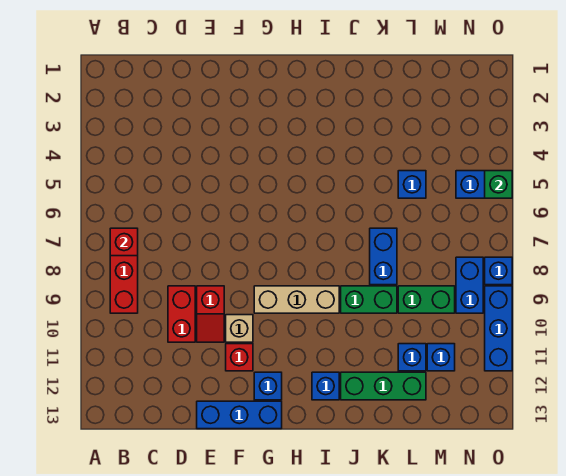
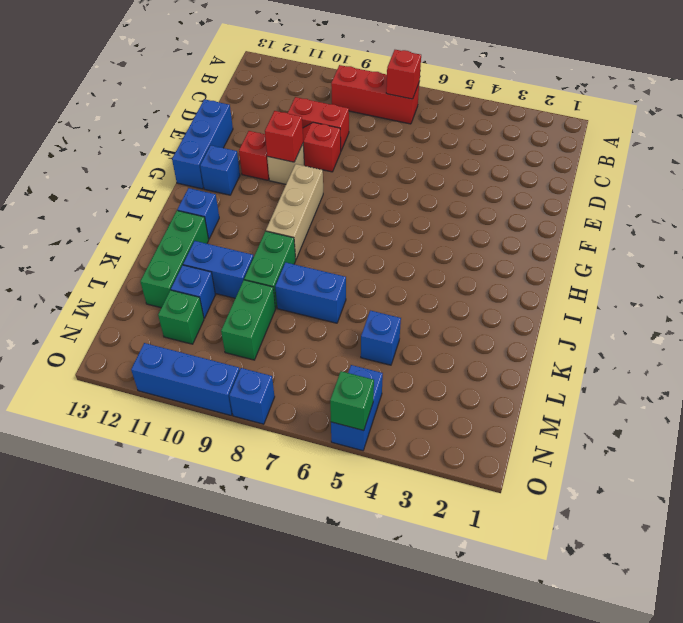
none -> red 1x1 brick [265,111,303,162]
blue 1x1 brick [427,344,455,371] -> green 1x1 brick [158,290,204,344]
blue 1x2 brick [456,257,483,313] -> blue 1x2 brick moved to [183,241,254,298]

